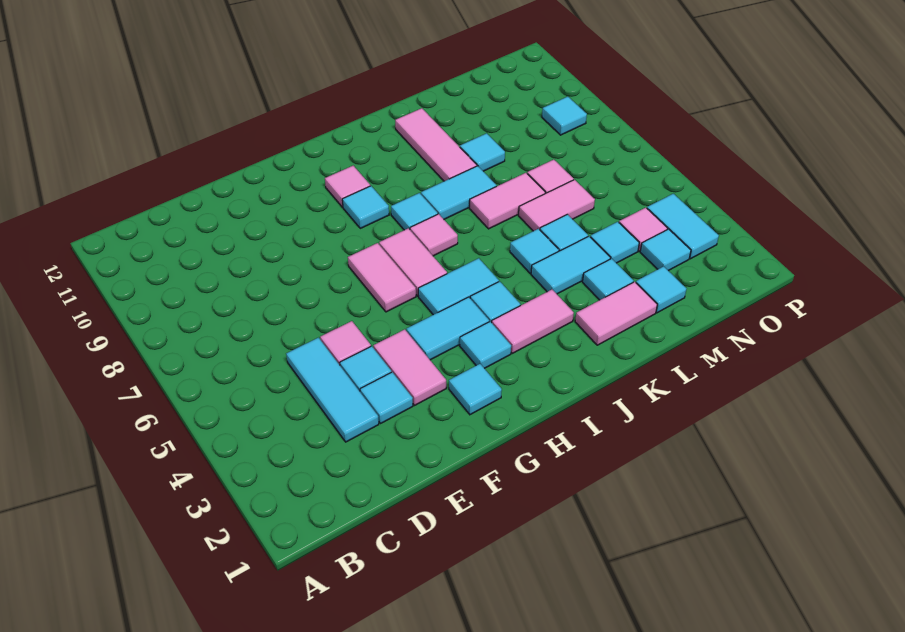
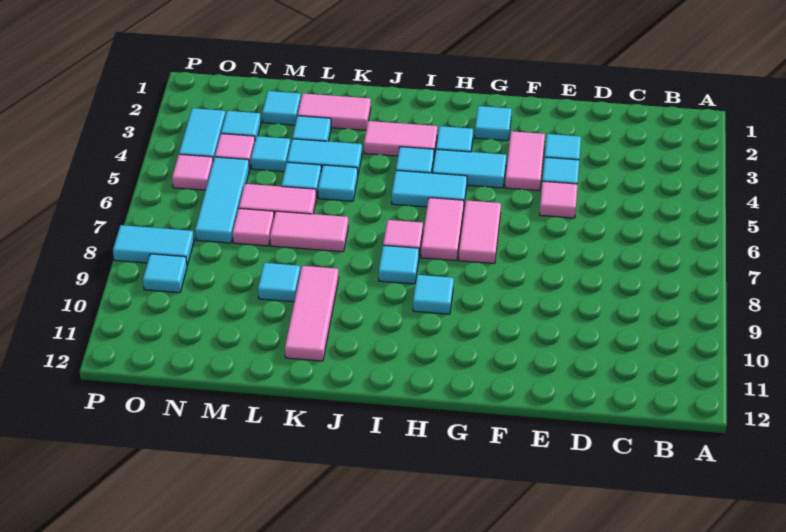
cyan 1x3 tile [286,338,379,442] -> cyan 1x3 tile moved to [195,157,249,243]
pink 1x1 tile [325,166,370,207] -> pink 1x1 tile moved to [172,154,213,190]
cyan 1x2 tile [421,166,496,219] -> cyan 1x2 tile moved to [113,225,194,265]

